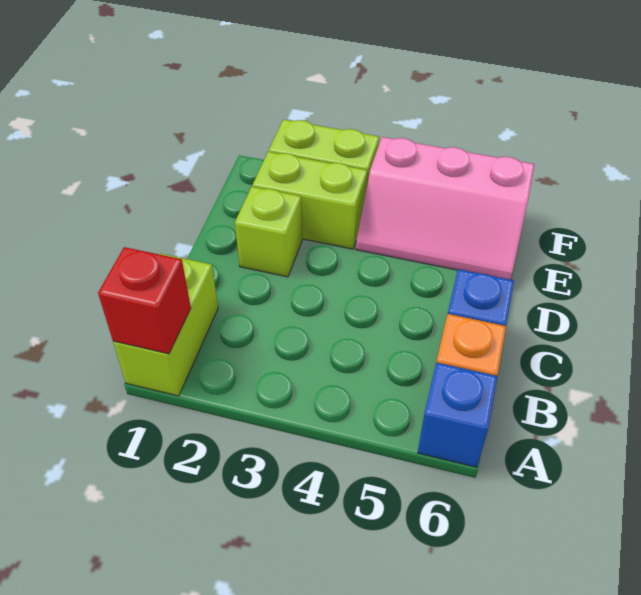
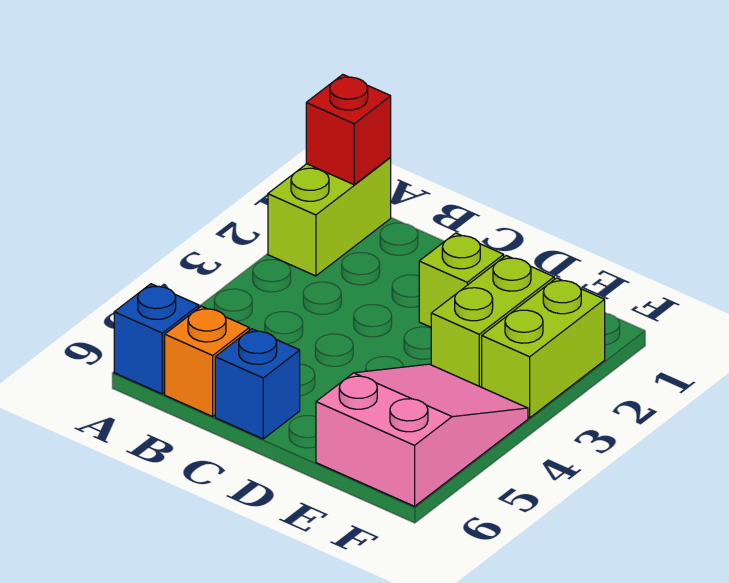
lime 1x2 brick [113,254,218,396] -> lime 1x2 brick turned to [268,158,391,276]
pink 2x3 slope [356,137,534,280] -> pink 2x3 slope turned to [316,364,528,506]

